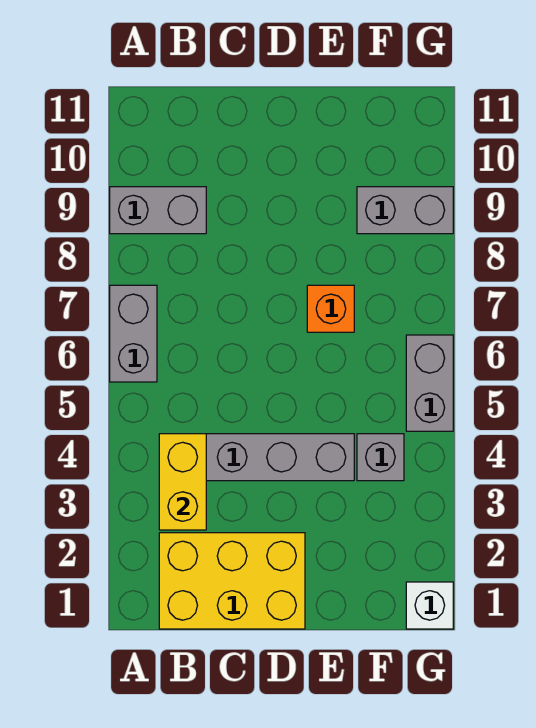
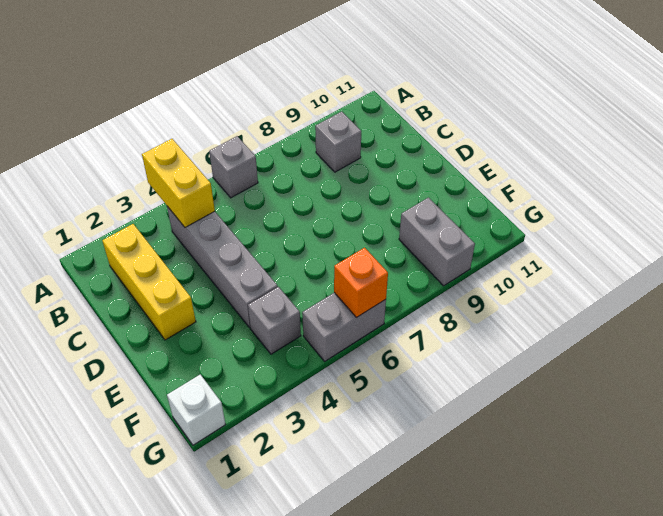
grey 1x2 brick [110,285,157,382] -> grey 1x1 brick [209,136,258,198]
grey 1x2 brick [110,187,206,234] -> grey 1x1 brick [315,112,361,172]
yellow 2x3 brick [159,533,305,629] -> yellow 1x3 brick [102,224,196,340]
yellow 1x2 brick [159,434,206,530] -> yellow 1x2 brick turned to [142,139,215,227]
orange 1x1 brick [307,285,354,332] -> orange 1x1 brick moved to [334,248,388,318]

